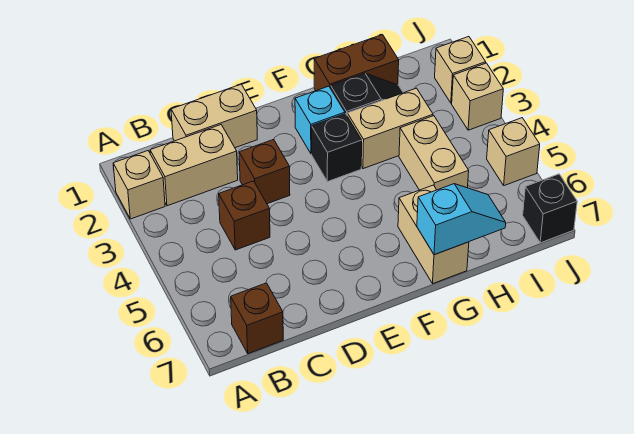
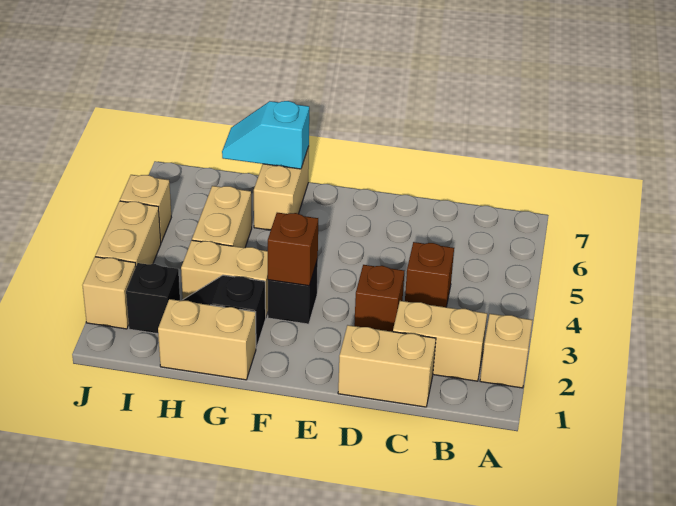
brown 1x1 brick [231,283,283,354] -> brown 1x1 brick moved to [268,213,318,286]
cyan 1x1 brick [295,86,345,154] -> none
brown 1x2 brick [314,35,399,91] -> tan 1x2 brick [158,299,256,380]
tan 1x1 brick [452,63,503,130] -> tan 1x2 brick [95,201,161,265]
black 1x1 brick [523,174,577,243] -> black 1x1 brick moved to [126,263,180,334]

